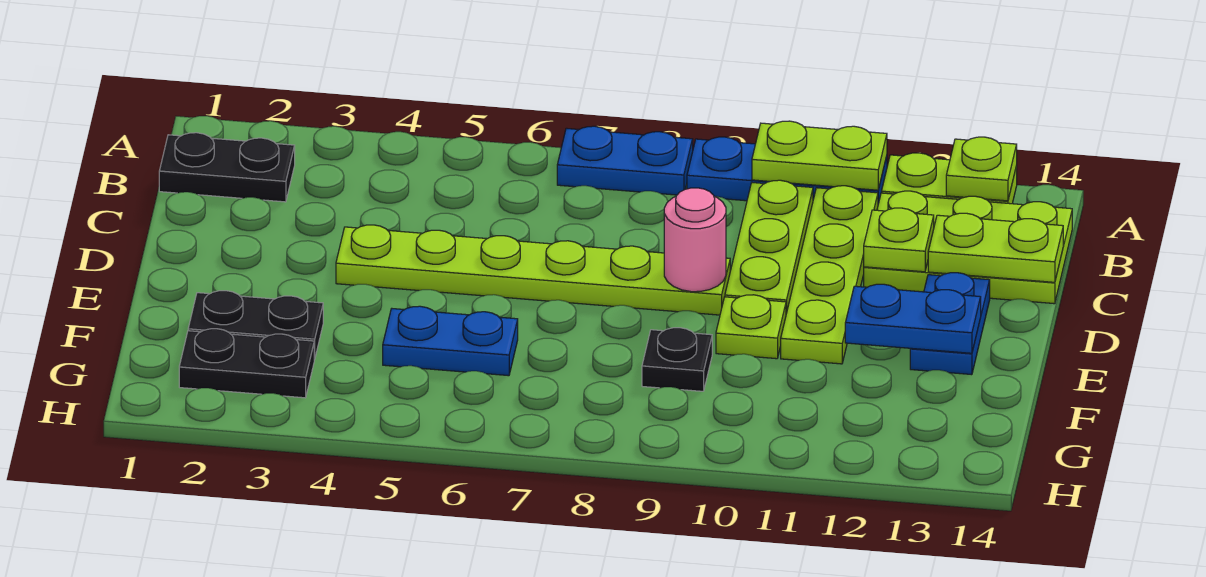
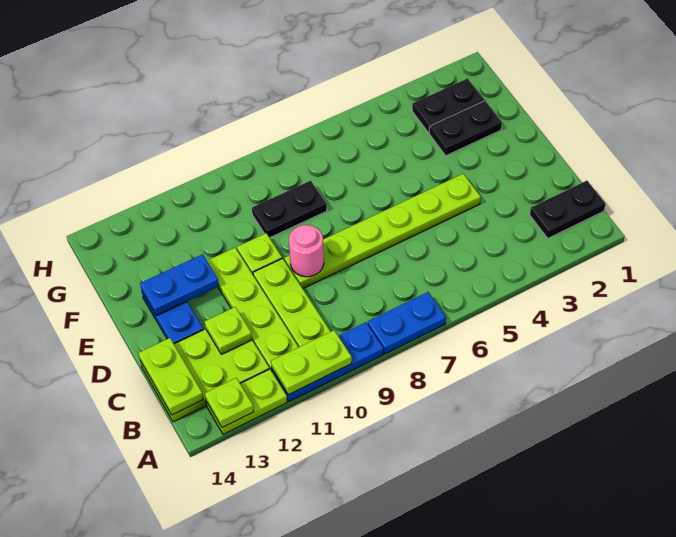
lime 1x2 plate [928,213,1063,282] -> lime 1x2 plate turned to [139,338,203,415]
blue 1x2 plate [383,306,518,376] -> none
black 1x1 plate [642,328,712,391] -> black 1x2 plate [252,181,327,238]

